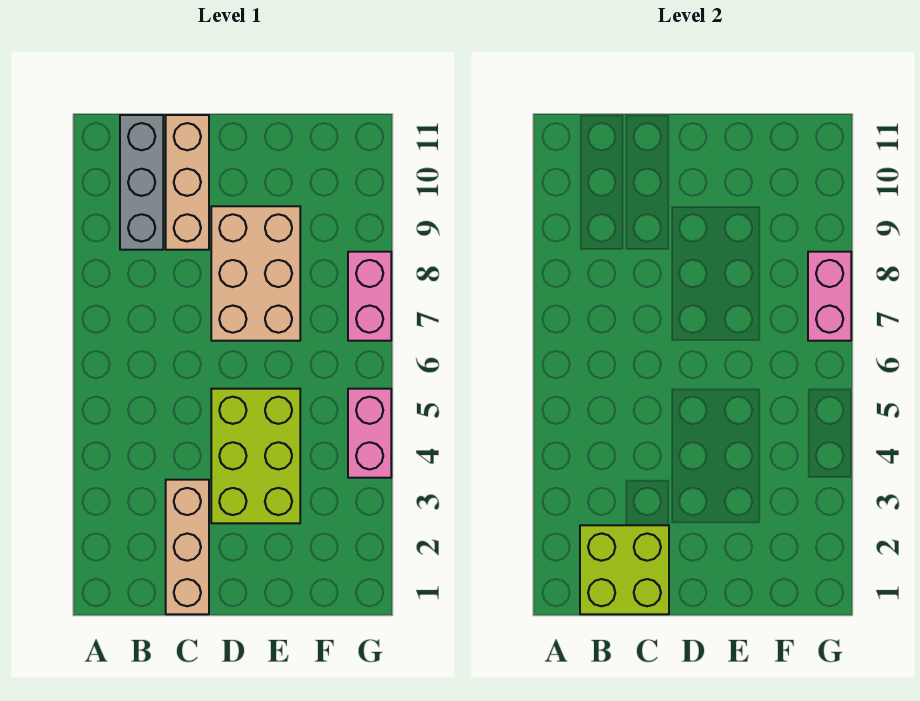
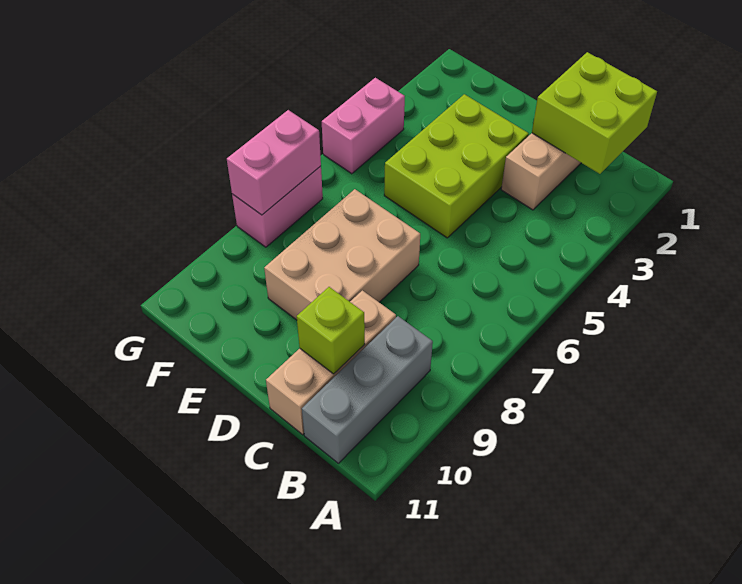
none -> lime 1x1 brick [297,287,365,374]

